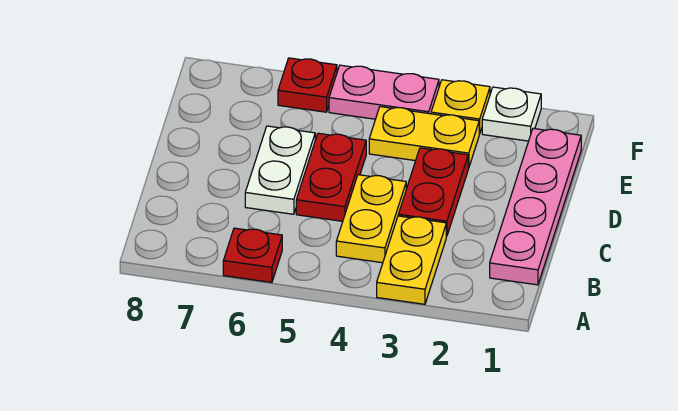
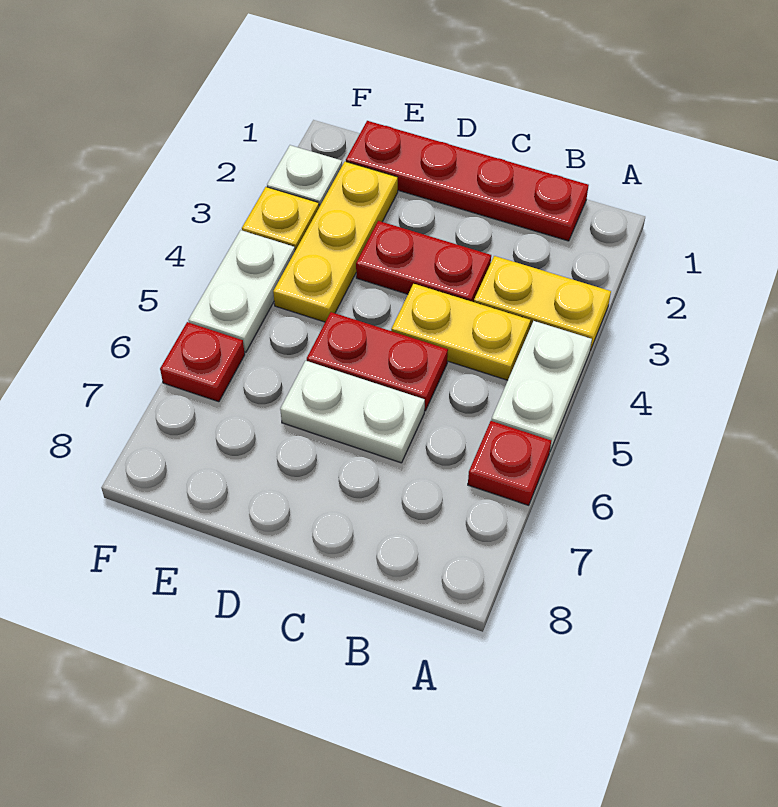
none -> white 1x2 plate [491,321,592,451]
pink 1x4 plate [490,128,581,285] -> red 1x4 plate [346,121,589,241]
yellow 1x2 plate [369,107,479,168] -> yellow 1x3 plate [273,161,398,322]
pink 1x2 plate [329,65,439,119] -> white 1x2 plate [188,230,295,352]

